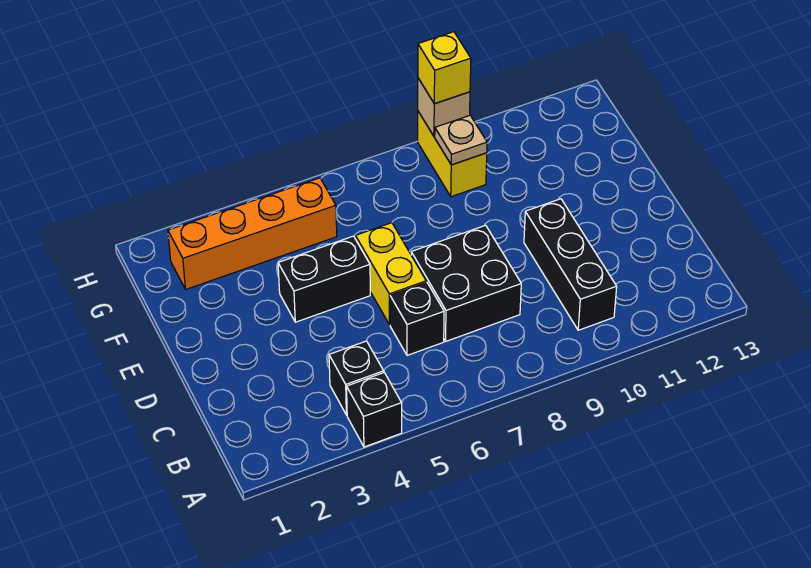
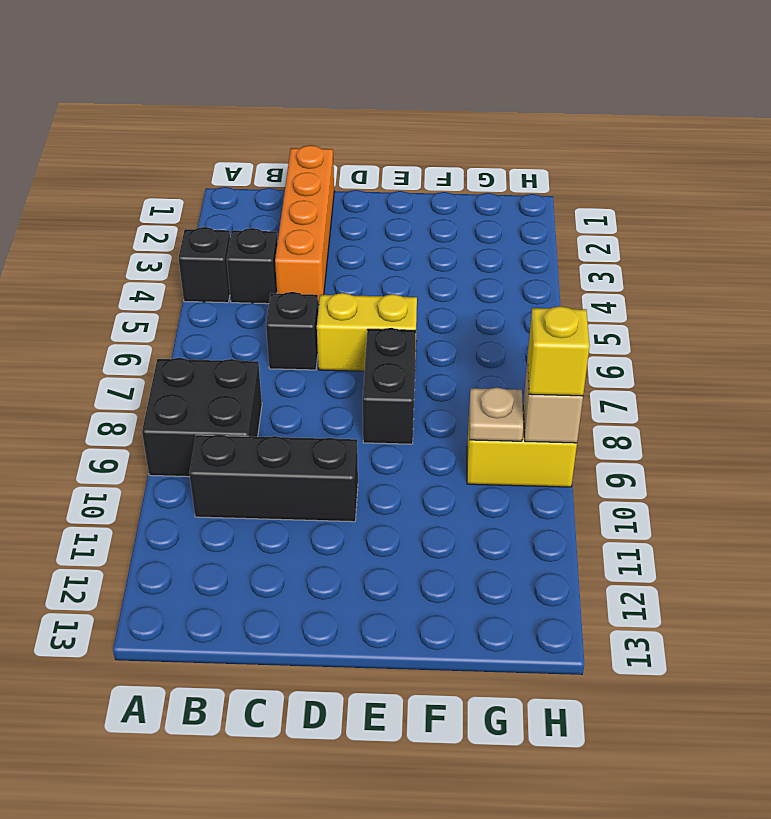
black 2x2 brick [411,225,521,341] -> black 2x2 brick moved to [142,358,262,477]
black 1x2 brick [278,236,370,322] -> black 1x2 brick moved to [363,328,416,444]
orange 1x4 brick [168,178,337,289] -> orange 1x4 brick moved to [275,145,334,305]

